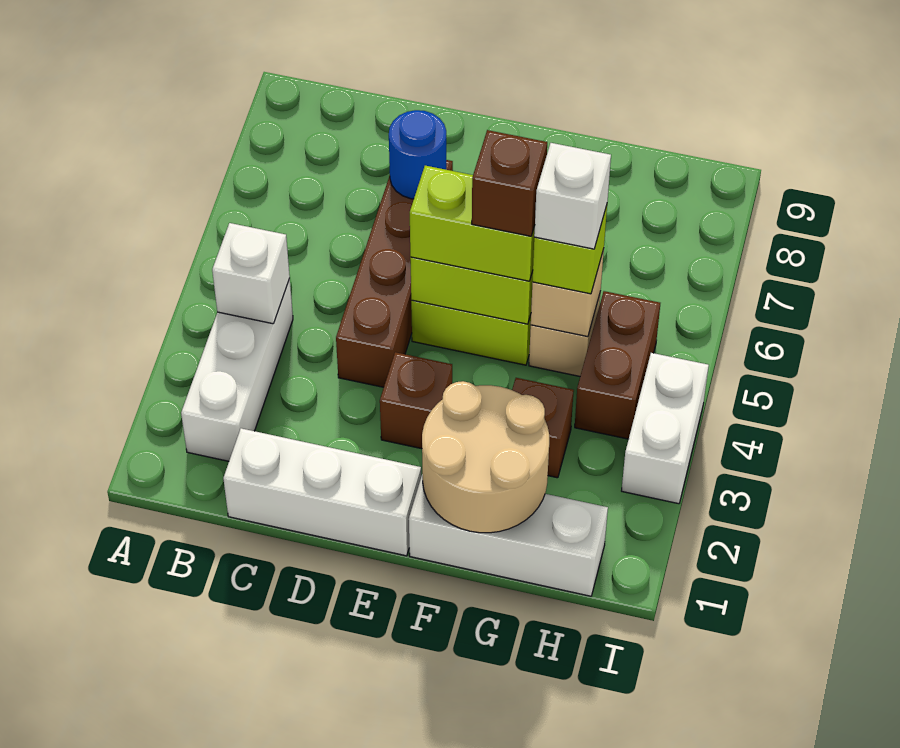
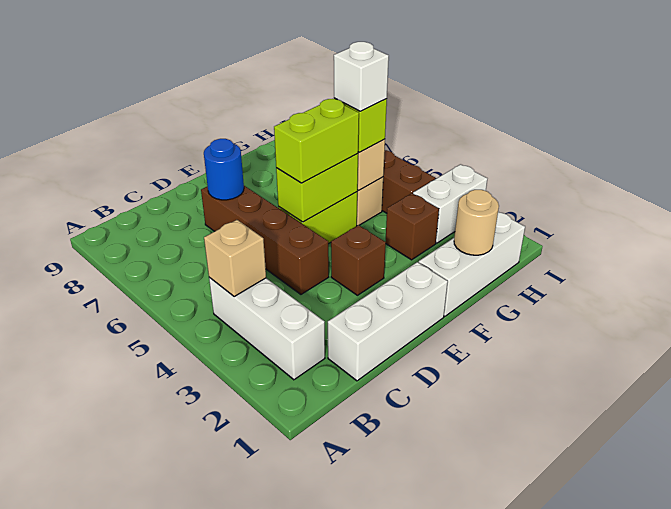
white 1x1 brick [212,223,290,324] -> tan 1x1 brick [204,220,266,296]
tan 2x2 round brick [422,381,549,533] -> tan 1x1 round brick [454,190,499,255]
brown 1x1 brick [472,130,547,236] -> none
white 1x2 brick [622,353,709,504] -> white 1x2 brick turned to [413,164,487,243]

